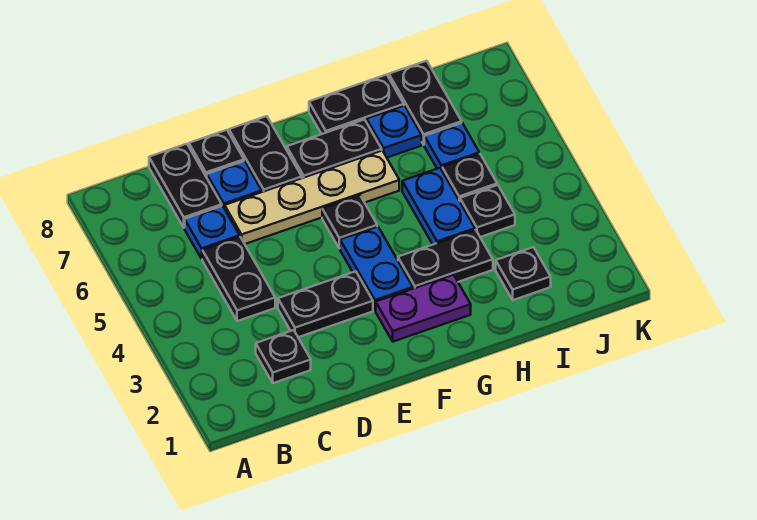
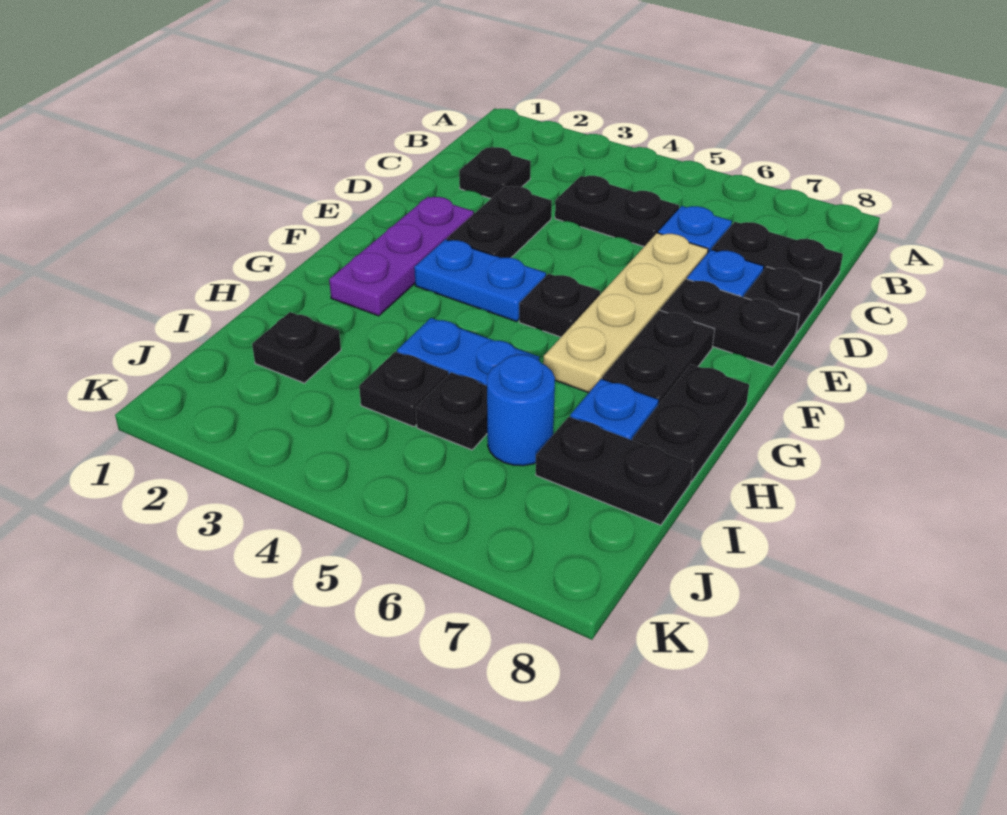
purple 1x2 plate [376,275,471,342] -> purple 1x3 plate [329,197,474,316]
black 1x2 plate [398,230,493,289] -> none
blue 1x1 plate [424,123,479,170] -> blue 1x1 round brick [487,355,555,466]

